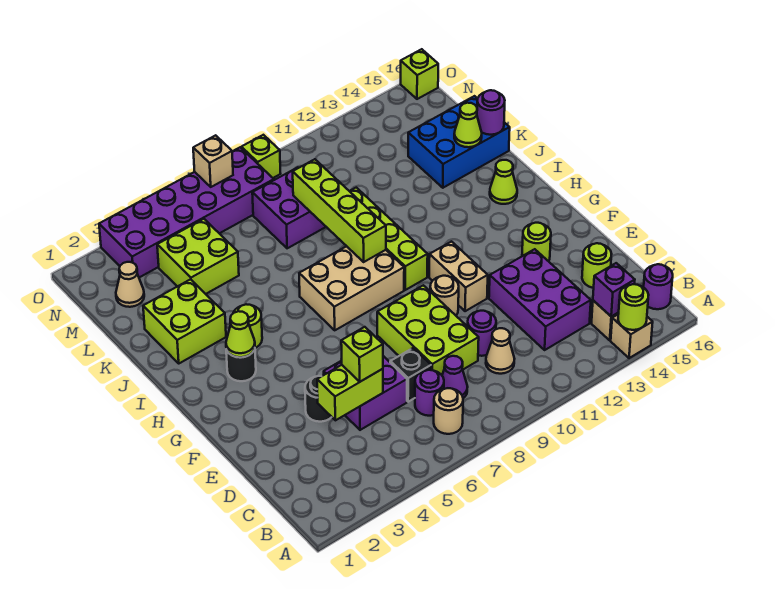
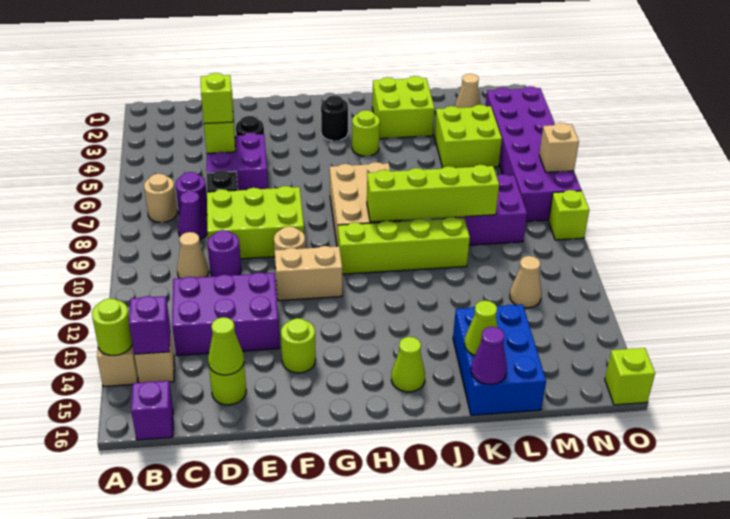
purple 1x1 round brick [644,264,673,309] -> purple 1x1 brick [131,381,173,440]
lime 1x1 cone [226,311,255,357] -> lime 1x1 cone moved to [208,317,244,375]
purple 1x1 round brick [477,90,505,135] -> purple 1x1 cone [471,327,507,385]
none -> tan 1x1 cone [510,256,542,308]

